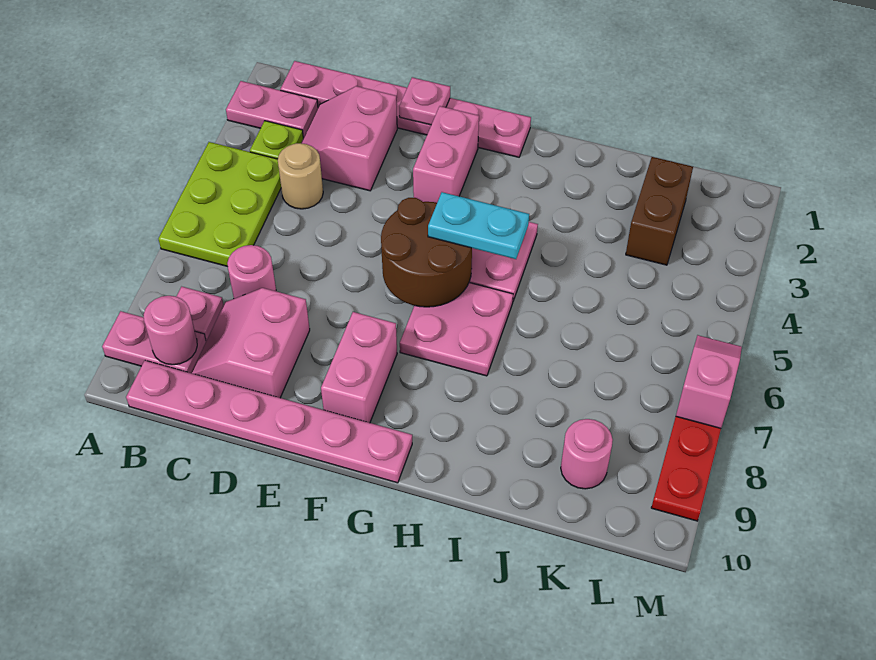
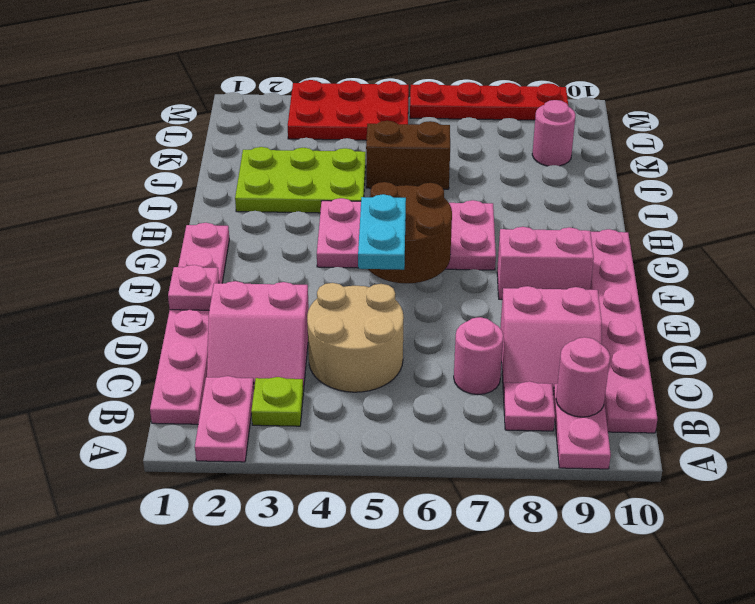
lime 2x3 plate [159,142,281,267] -> lime 2x3 plate moved to [235,147,366,213]
tan 1x1 round brick [278,143,323,209] -> tan 2x2 round brick [307,283,404,392]
pink 1x2 brick [413,106,479,203] -> none
cyan 1x2 plate [428,192,529,259] -> cyan 1x2 plate moved to [358,194,406,270]
brown 1x2 brick [626,157,693,265] -> brown 1x2 brick moved to [366,121,450,189]
none -> red 2x3 plate [288,80,409,140]
pink 1x2 slope [676,335,742,428] -> none

